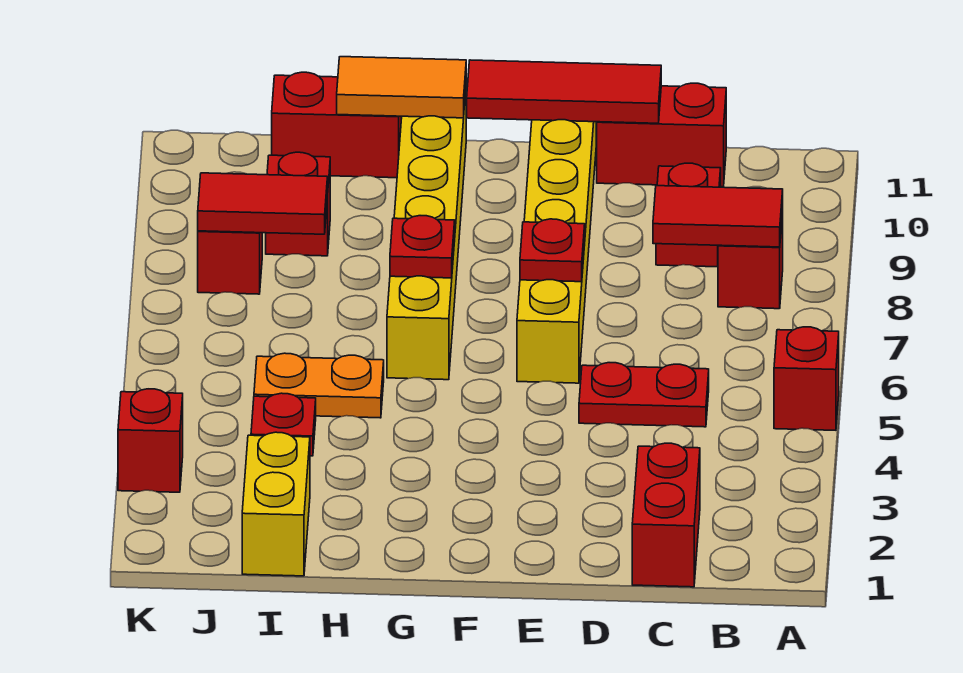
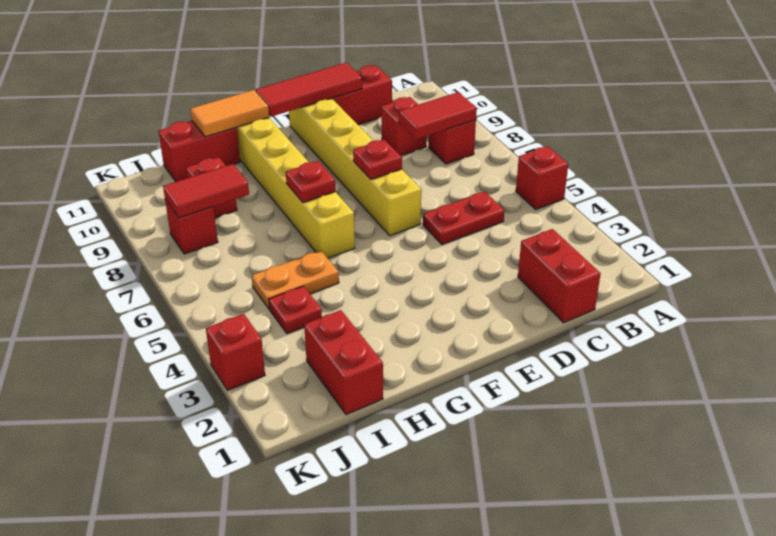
yellow 1x2 brick [242,432,310,576] -> red 1x2 brick [304,310,383,415]

